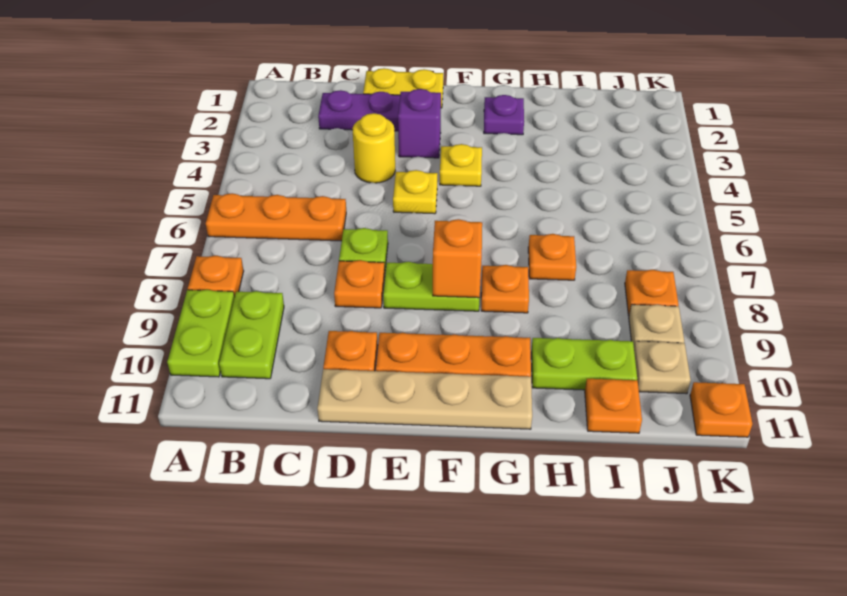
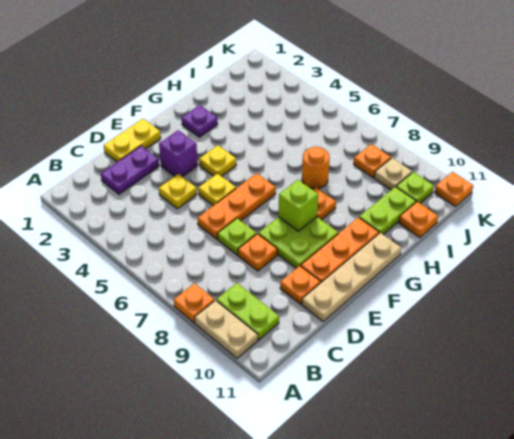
orange 1x3 plate [206,193,346,241] -> orange 1x3 plate moved to [197,173,276,239]
lime 1x2 plate [167,290,235,377] -> tan 1x2 plate [195,300,258,358]
yellow 1x1 round brick [352,113,395,183] -> yellow 1x1 plate [159,174,197,209]
lime 1x2 plate [383,262,480,311] -> lime 2x2 plate [258,217,338,268]
orange 1x1 brick [433,219,482,298] -> lime 1x1 brick [278,180,318,231]
orange 1x1 plate [528,234,576,280] -> orange 1x1 round brick [302,147,329,189]
tan 1x1 plate [634,341,691,394] -> lime 1x1 plate [396,172,434,203]

